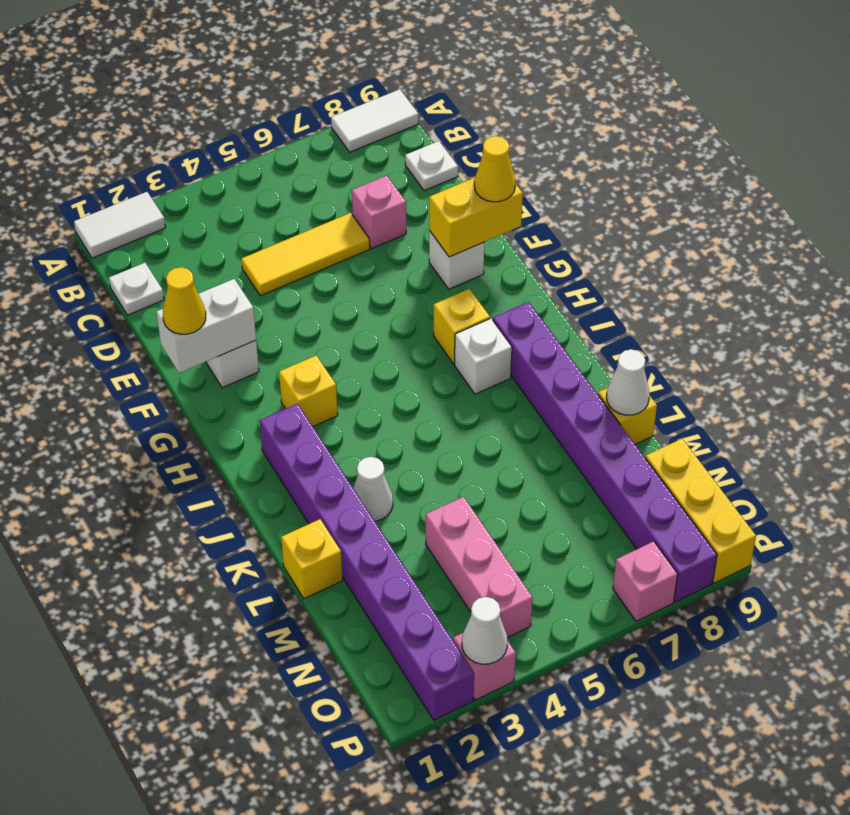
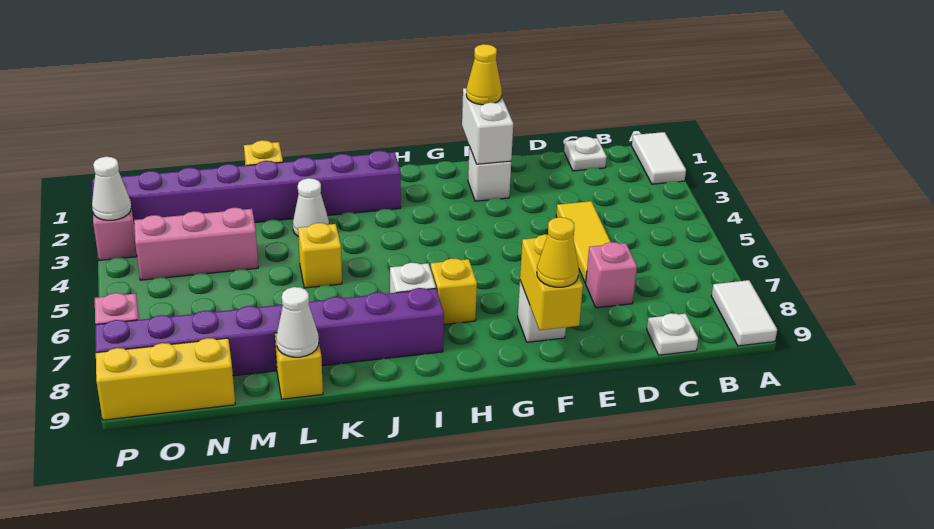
yellow 1x1 brick [279,355,338,426] -> yellow 1x1 brick moved to [298,223,342,288]

